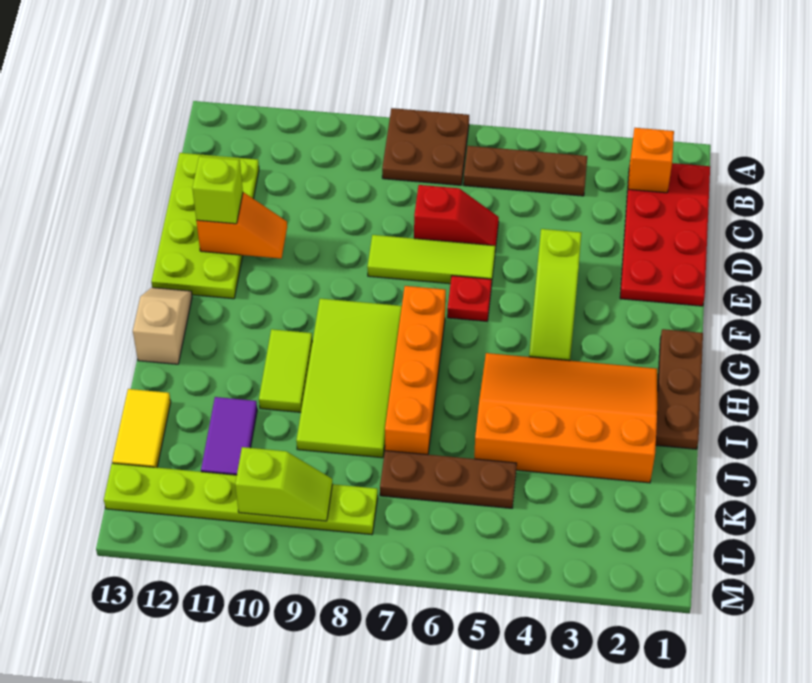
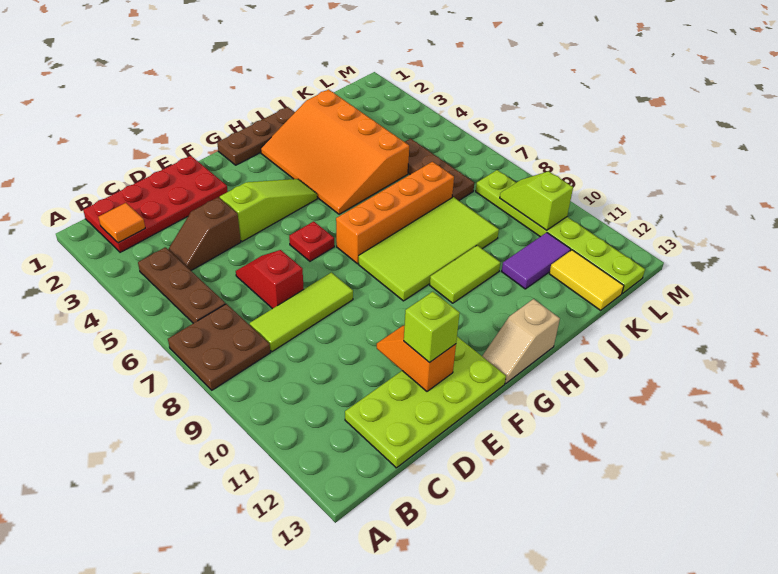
orange 1x1 brick [628,128,674,193] -> orange 1x1 tile [98,203,145,243]
none -> brown 1x2 slope [168,197,241,270]
lime 1x3 tile [368,235,495,285] -> lime 1x3 tile turned to [250,272,353,352]
yellow 1x2 tile [112,389,171,468] -> yellow 1x2 tile turned to [549,250,624,310]

